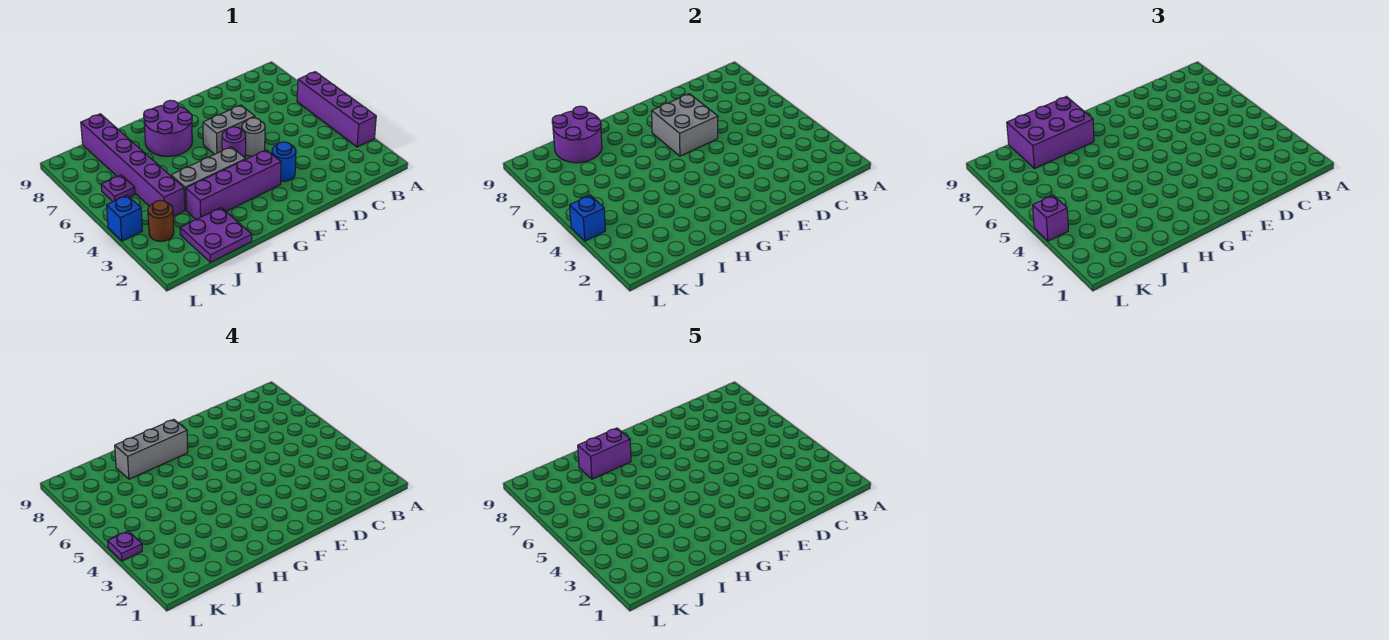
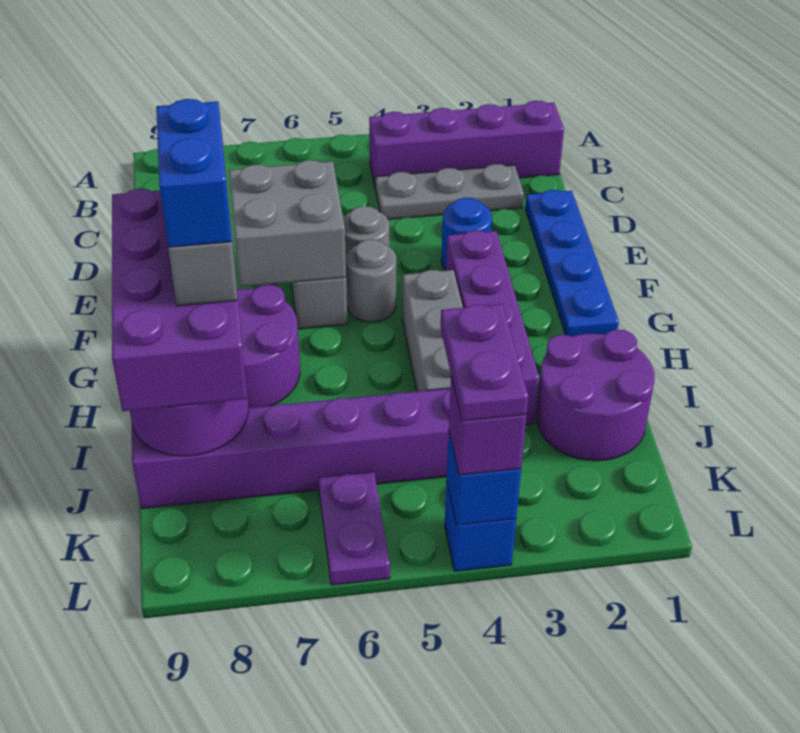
purple 1x4 brick [297,72,376,147] -> purple 1x4 brick moved to [369,101,564,190]
none -> grey 1x3 plate [376,164,524,219]
none -> blue 1x4 plate [525,190,619,337]
purple 1x1 round brick [222,127,246,158] -> grey 1x1 round brick [346,240,396,322]
purple 2x3 brick [1007,97,1094,169] -> purple 2x4 brick [112,189,247,411]
purple 1x2 brick [578,428,631,479] -> blue 1x2 brick [156,99,232,247]
purple 2x2 plate [180,208,252,262] -> purple 2x2 round brick [536,329,655,461]
brown 1x1 round brick [148,200,174,241] -> none
purple 1x1 plate [101,175,135,202] -> purple 1x2 plate [318,472,390,585]
purple 1x1 plate [108,531,142,561] -> purple 1x2 plate [440,304,528,421]

